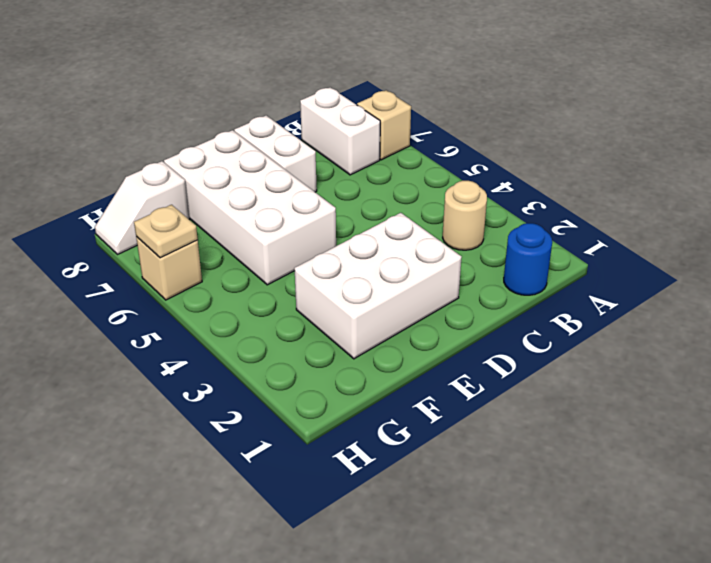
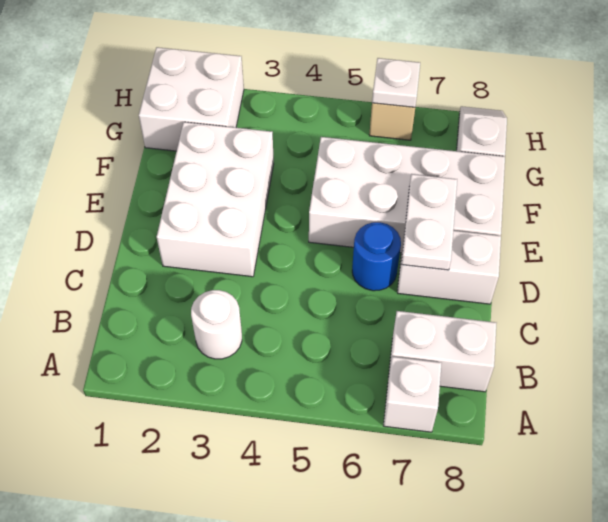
tan 1x1 brick [357,90,411,160] -> white 1x1 brick [383,357,442,432]
blue 1x1 round brick [504,223,552,295] -> blue 1x1 round brick moved to [352,222,401,291]
tan 1x1 round brick [443,181,487,250] -> white 1x1 round brick [191,290,242,359]
none -> white 1x2 plate [401,174,457,270]
none -> white 2x2 brick [139,47,244,151]
tan 1x1 plate [134,205,198,258] -> white 1x1 plate [372,58,420,107]

